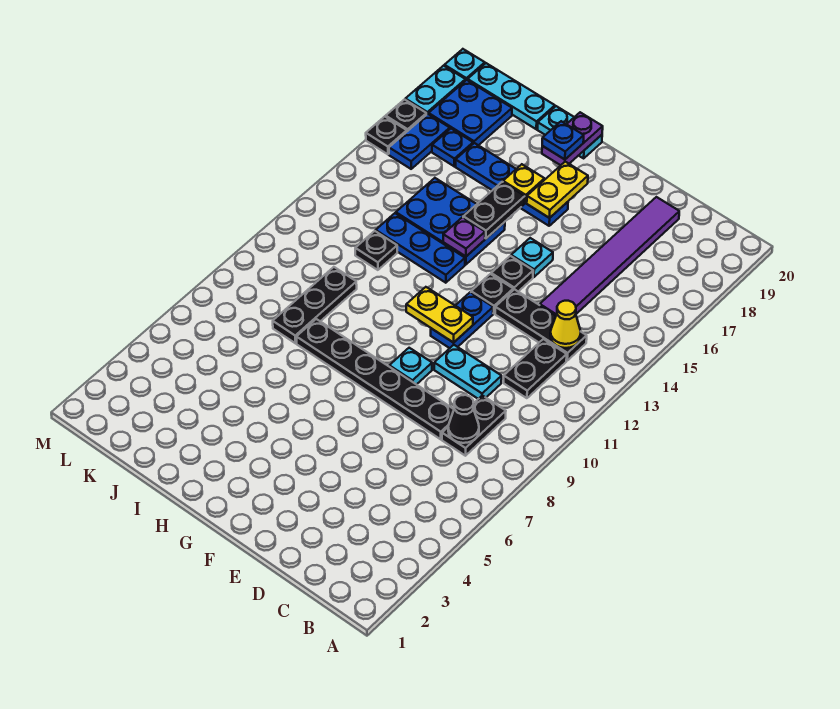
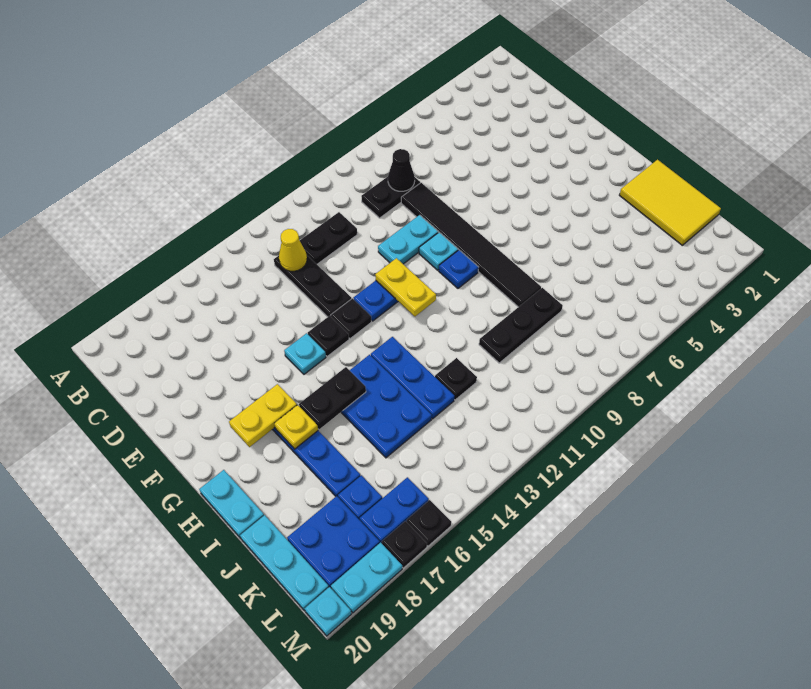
black 1x6 plate [296,319,454,439] -> black 1x6 tile [401,183,541,307]
cyan 1x2 plate [434,345,502,399] -> cyan 1x2 plate turned to [378,215,438,264]
purple 1x6 tile [540,197,679,315] -> none
purple 1x1 plate [443,217,485,256] -> none
purple 1x2 plate [542,112,603,165] -> none
blue 1x1 plate [542,121,584,159] -> blue 1x1 plate moved to [439,250,478,288]
none -> yellow 2x3 tile [619,160,721,245]

